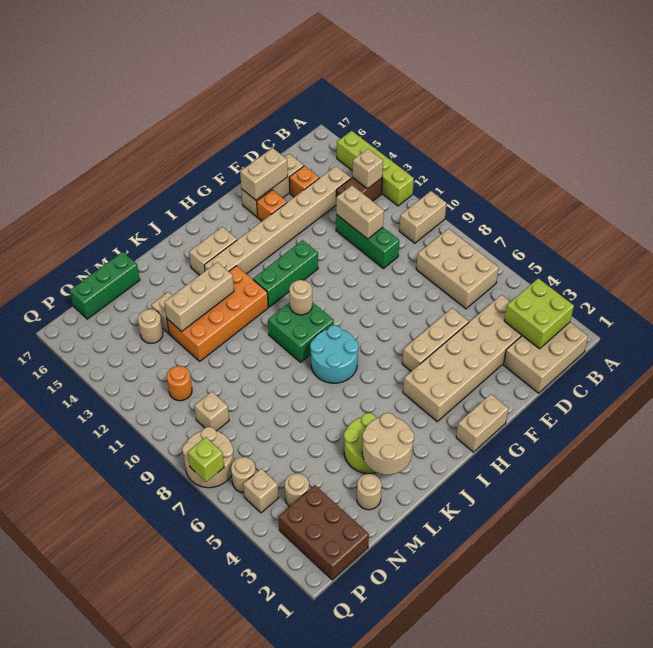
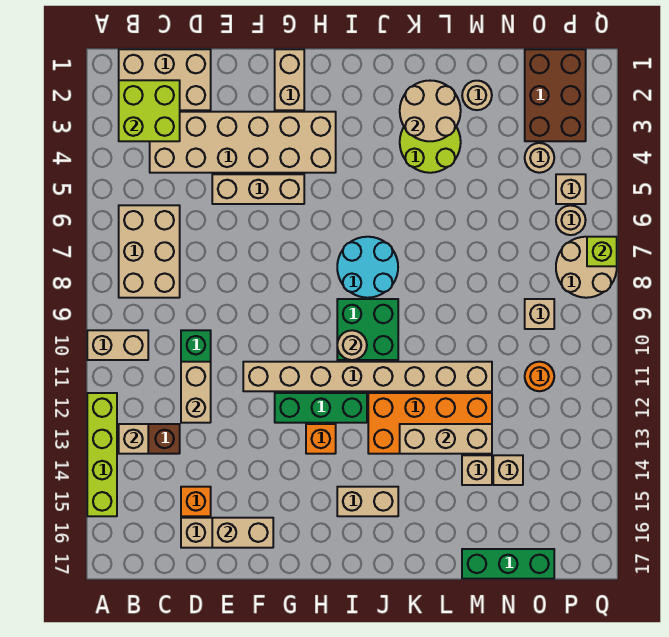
tan 1x8 brick [204,166,351,274] -> tan 1x8 brick moved to [243,362,492,391]
orange 1x1 brick [257,190,287,221] -> orange 1x1 brick moved to [306,424,336,454]
tan 1x2 brick [456,394,508,452] -> tan 1x2 brick turned to [275,49,304,110]
tan 1x1 round brick [138,309,163,343] -> tan 1x1 brick [493,455,523,485]

